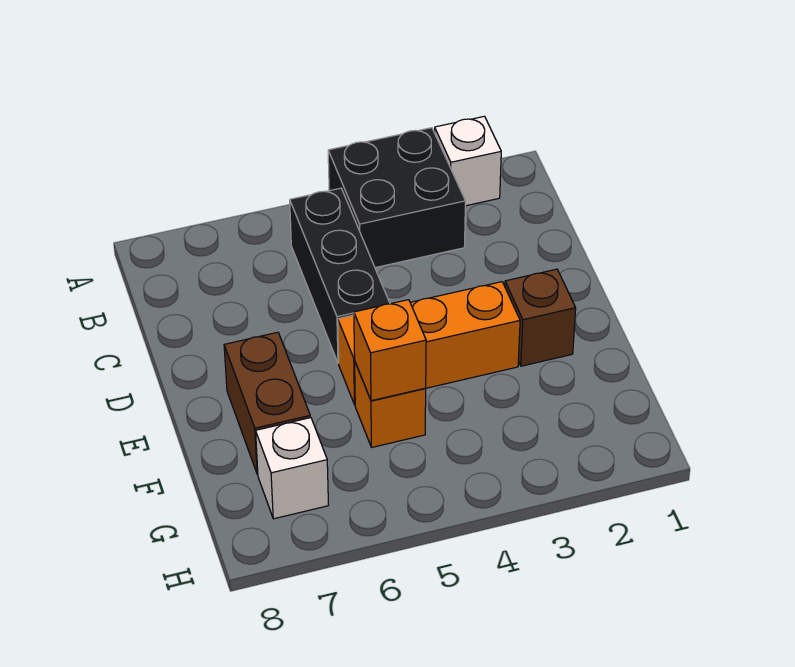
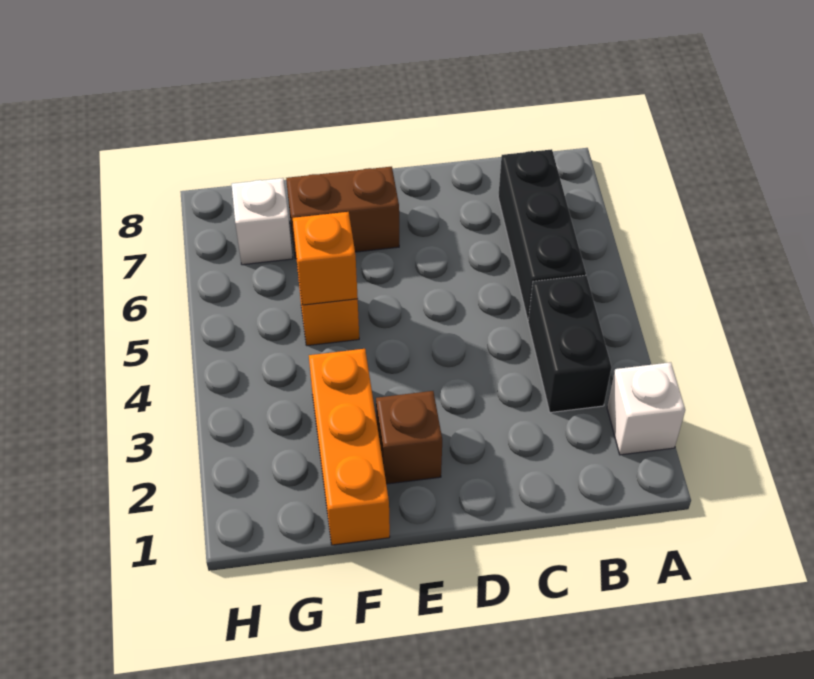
black 2x2 brick [328,128,466,268] -> black 1x2 brick [528,275,612,413]
black 1x3 brick [290,188,390,363] -> black 1x3 brick turned to [498,149,586,320]
orange 1x3 brick [338,282,520,405] -> orange 1x3 brick moved to [309,349,390,545]

